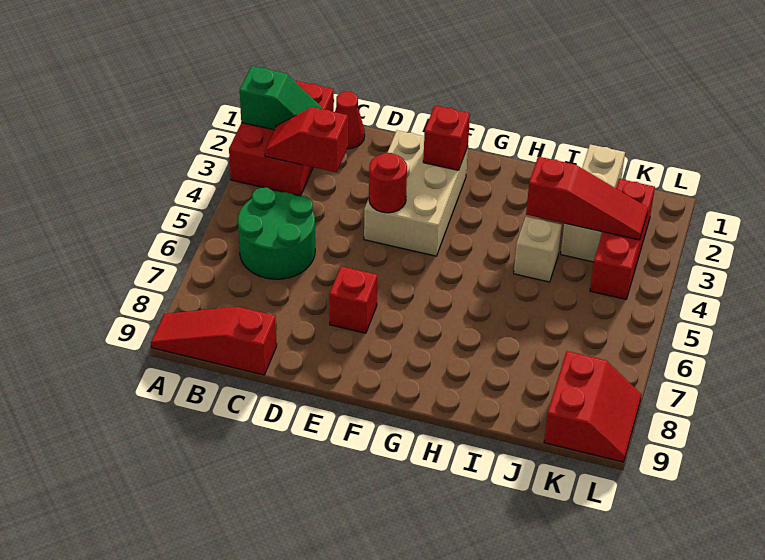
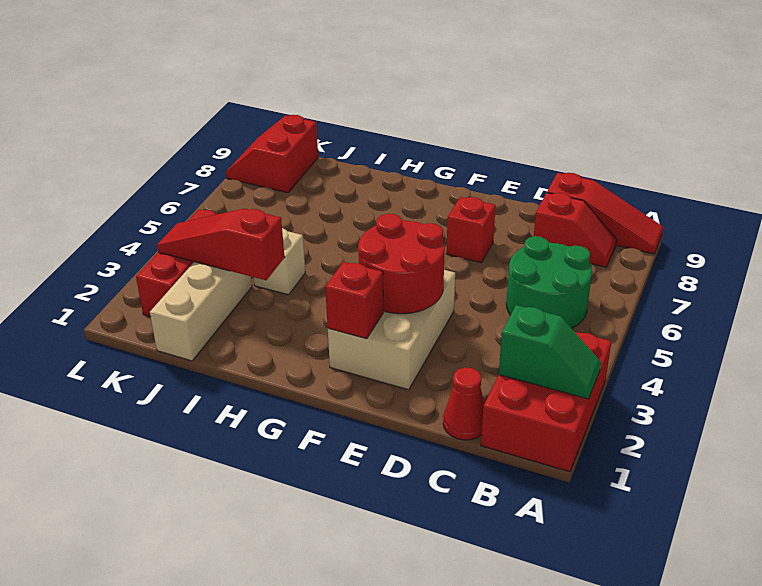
green 1x2 slope [240,66,322,130] -> green 1x2 slope turned to [499,305,601,399]
red 1x2 slope [265,107,348,172] -> red 1x2 slope moved to [534,193,617,267]
red 1x1 round brick [369,153,407,213] -> red 2x2 round brick [358,214,445,314]

